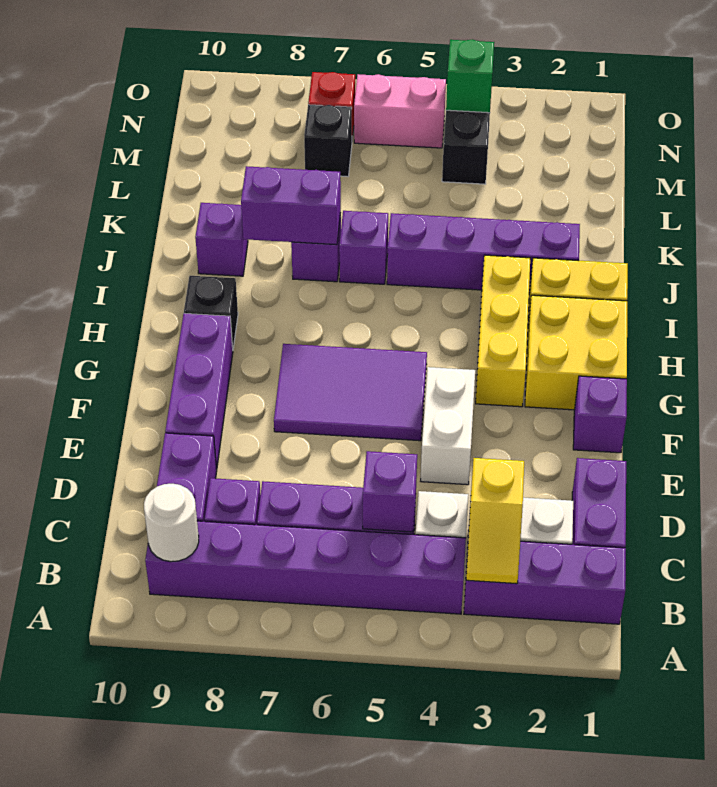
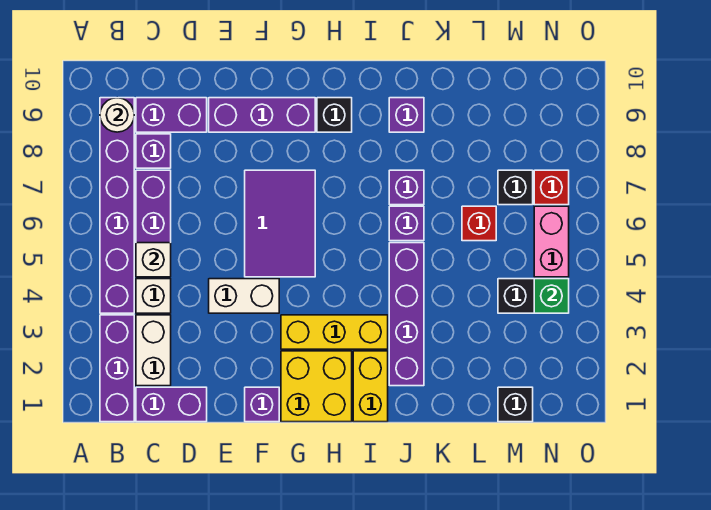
yellow 1x2 slope [466,458,524,584] -> none
purple 1x1 brick [363,451,417,532] -> white 1x1 brick [136,243,171,277]
purple 1x2 brick [241,166,341,245] -> none
none -> red 1x1 brick [462,206,496,241]
none -> black 1x1 brick [498,387,533,422]

